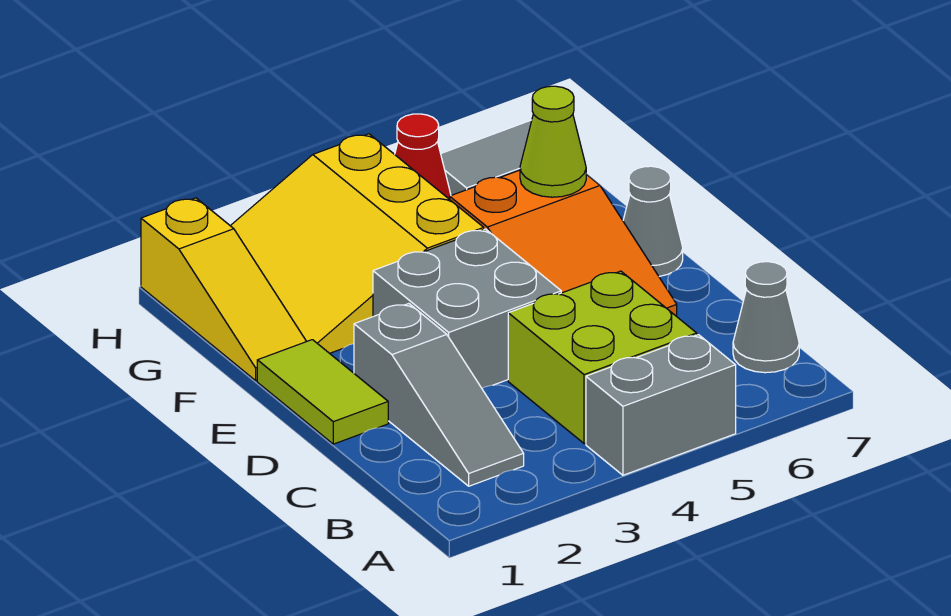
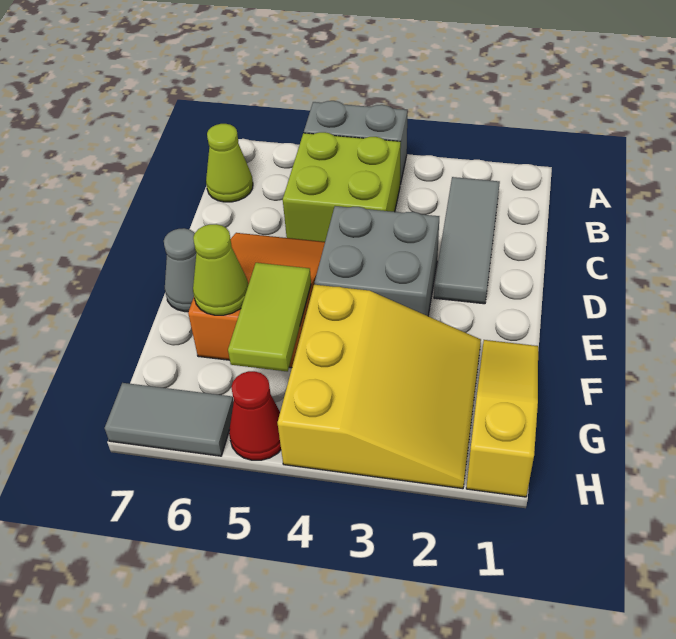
grey 1x3 slope [354,304,524,486] -> grey 1x3 tile [434,177,500,304]
grey 1x1 cone [733,262,799,373] -> lime 1x1 cone [206,124,253,202]
lime 1x2 tile [257,340,388,444] -> lime 1x2 tile moved to [228,263,311,372]

